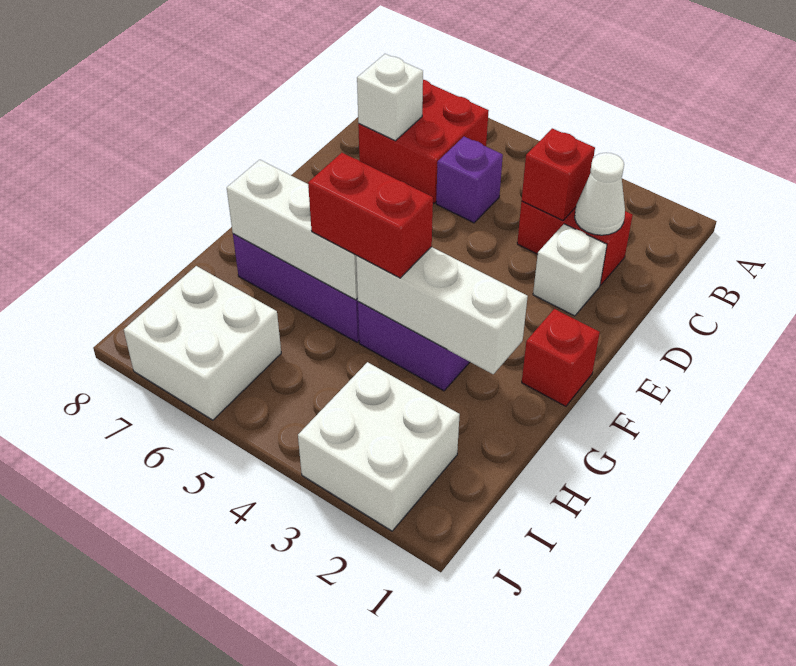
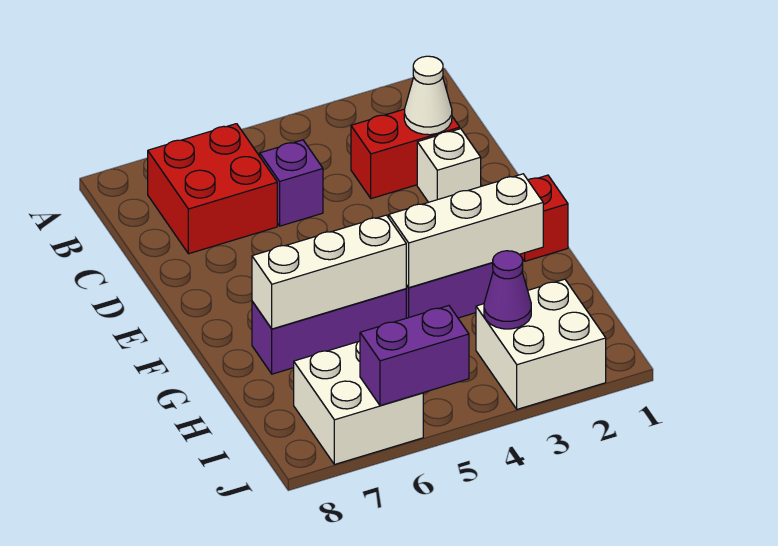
red 1x1 brick [521,128,595,220] -> none
white 1x1 brick [357,54,423,141] -> none
red 1x2 brick [308,153,433,278] -> none
none -> purple 1x1 cone [484,251,531,329]
none -> purple 1x2 brick [360,306,469,406]

